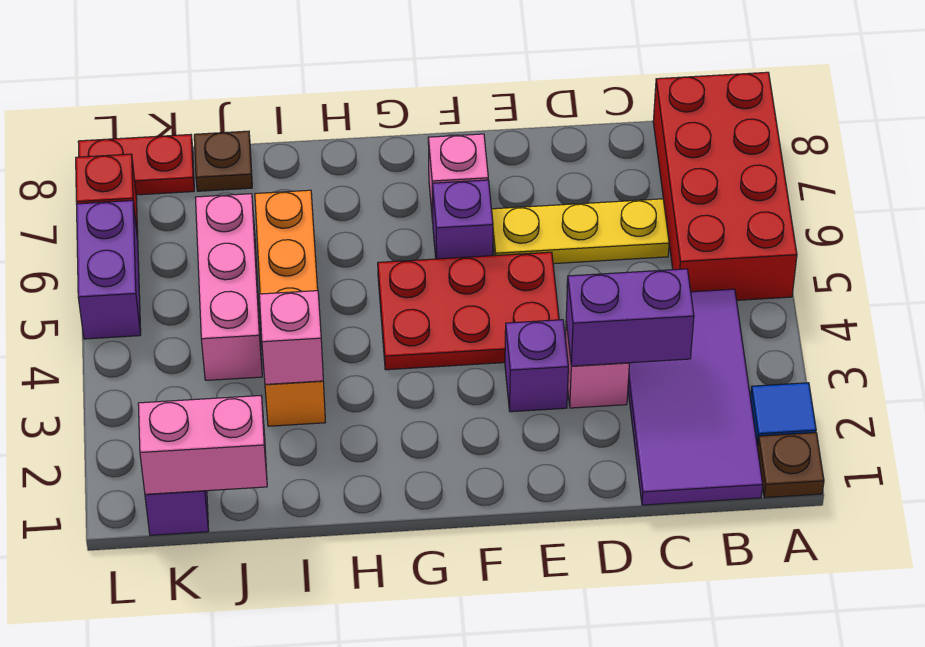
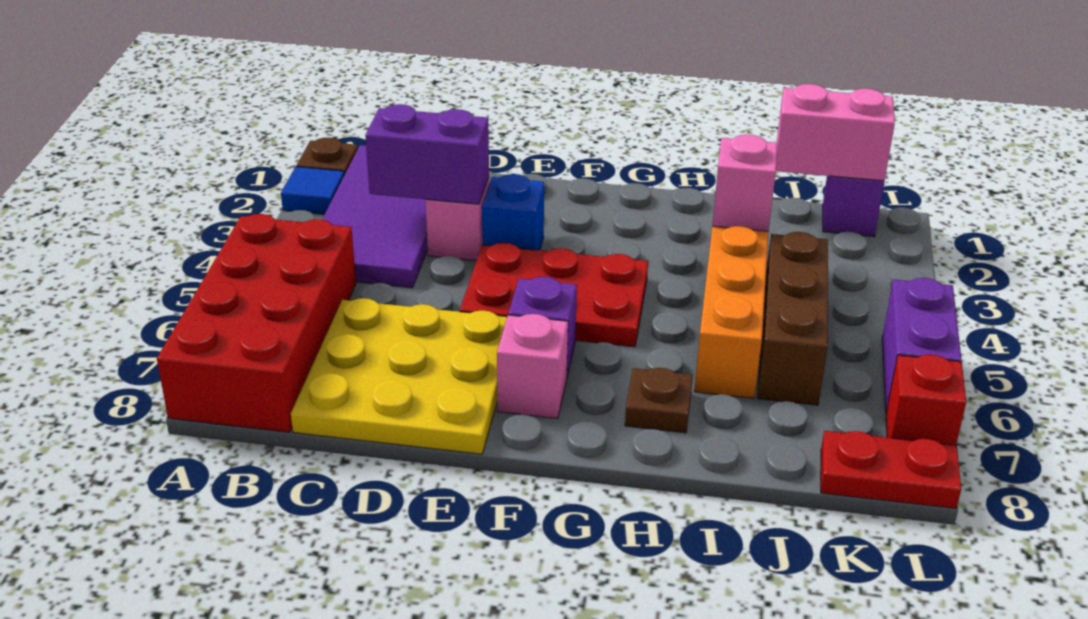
yellow 1x3 plate [492,199,669,264] -> yellow 3x3 plate [291,298,507,454]
purple 1x1 brick [505,320,568,412] -> blue 1x1 brick [482,174,544,250]
pink 1x3 brick [195,194,262,380] -> brown 1x3 brick [758,232,828,405]
brown 1x1 plate [194,131,252,191] -> brown 1x1 plate moved to [625,368,693,433]

